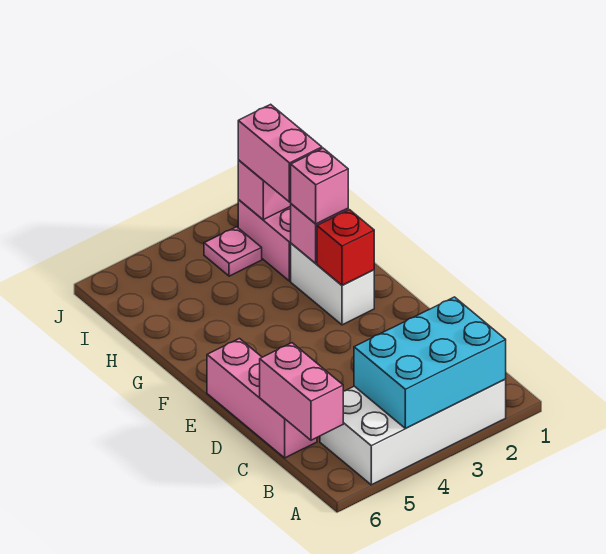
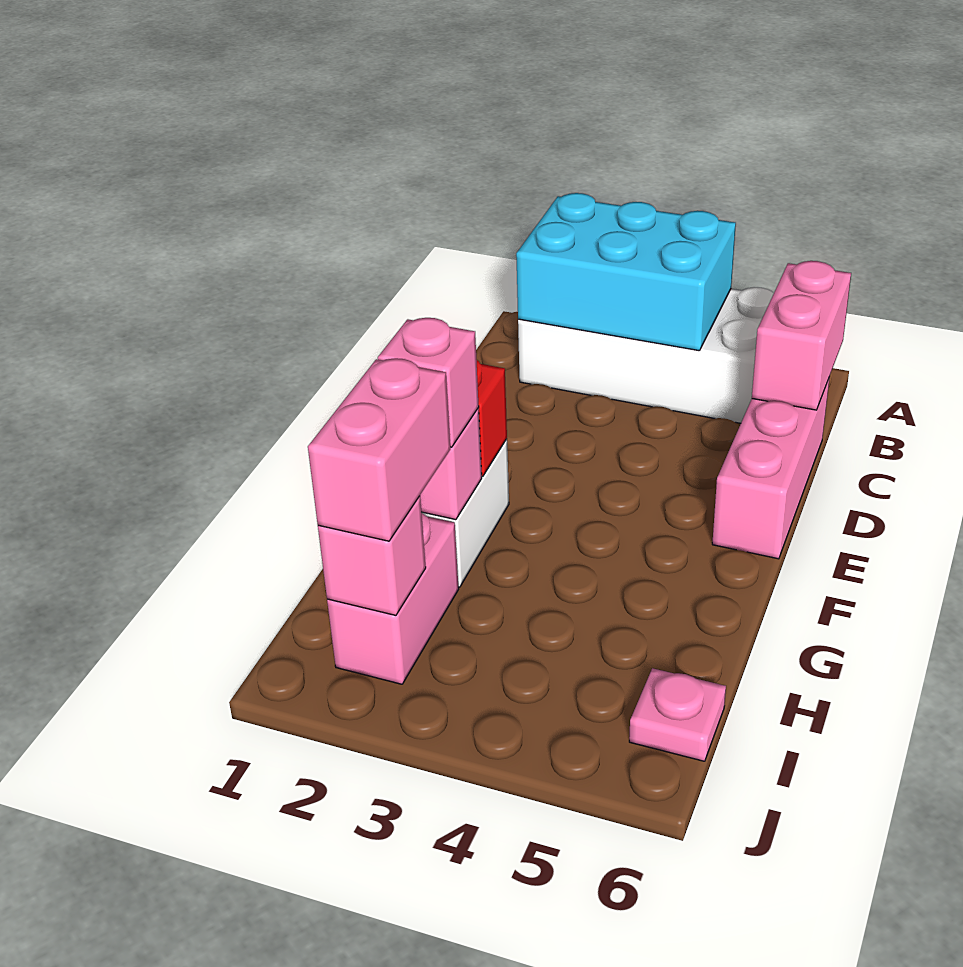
pink 1x1 plate [204,227,262,276] -> pink 1x1 plate moved to [629,668,726,761]

